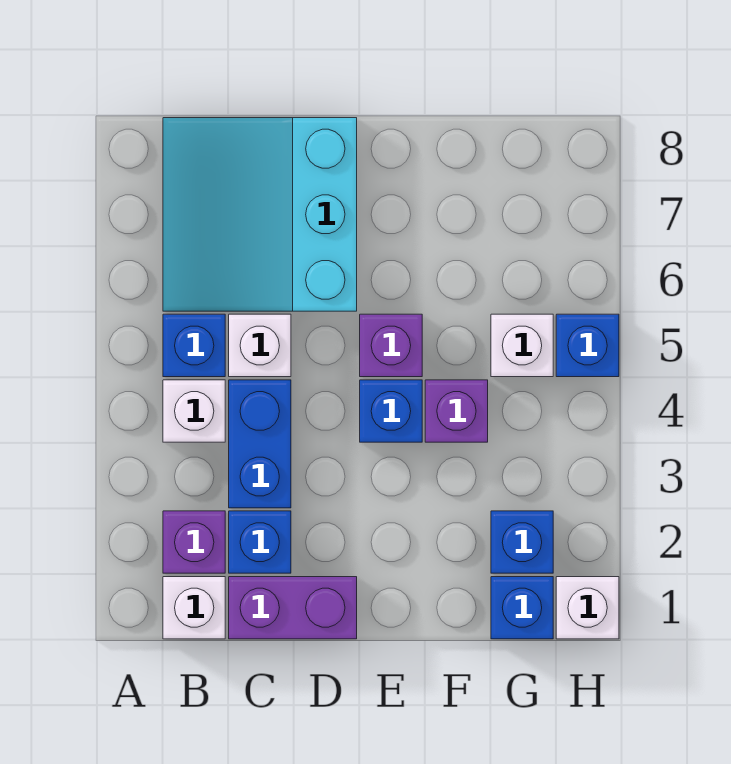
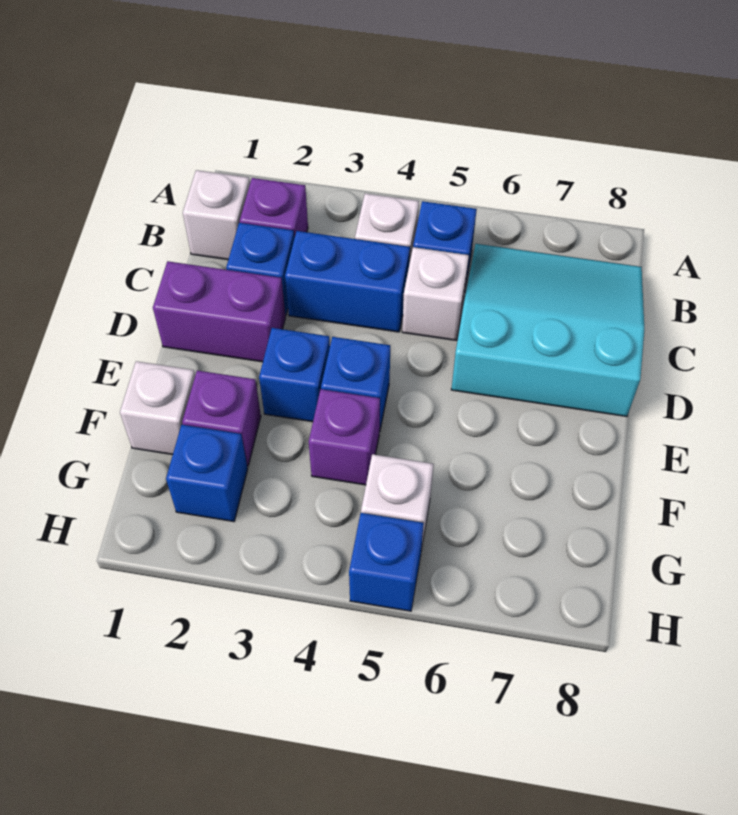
purple 1x2 brick [229,577,357,639] -> purple 1x2 brick turned to [153,261,286,362]
purple 1x1 brick [360,314,422,377] -> purple 1x1 brick moved to [182,371,261,466]
blue 1x1 brick [491,577,553,639] -> blue 1x1 brick moved to [259,328,330,422]
white 1x1 brick [556,577,619,639] -> white 1x1 brick moved to [120,361,195,455]

